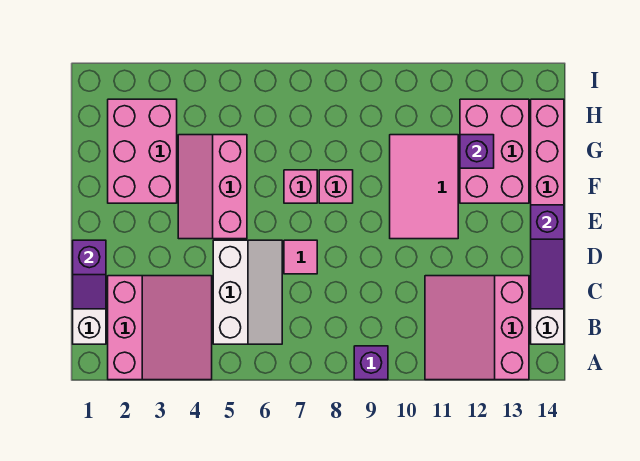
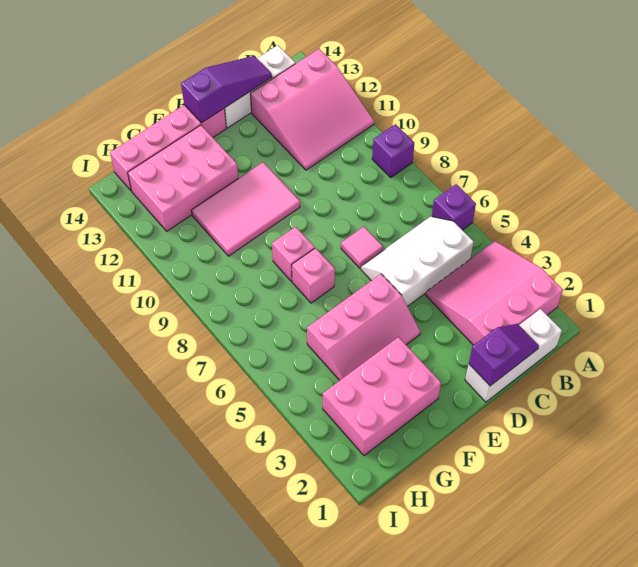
purple 1x1 brick [460,135,494,168] -> purple 1x1 brick moved to [432,184,476,230]

